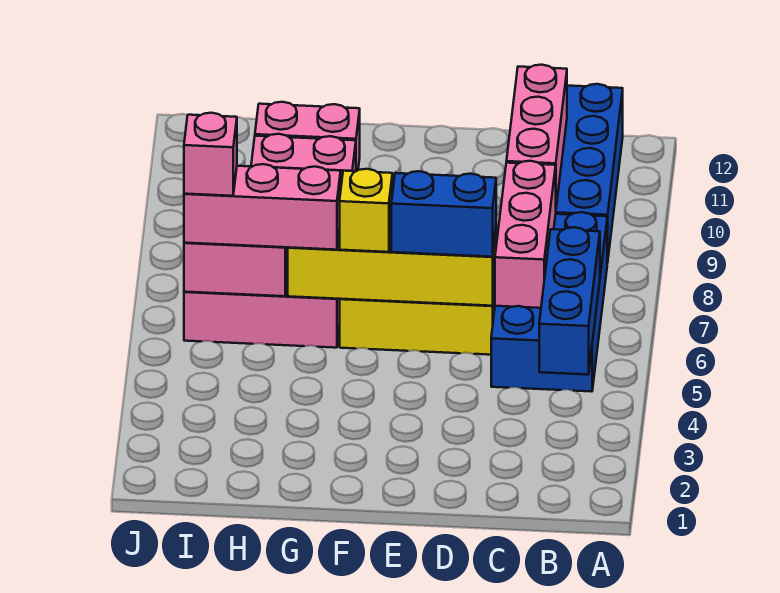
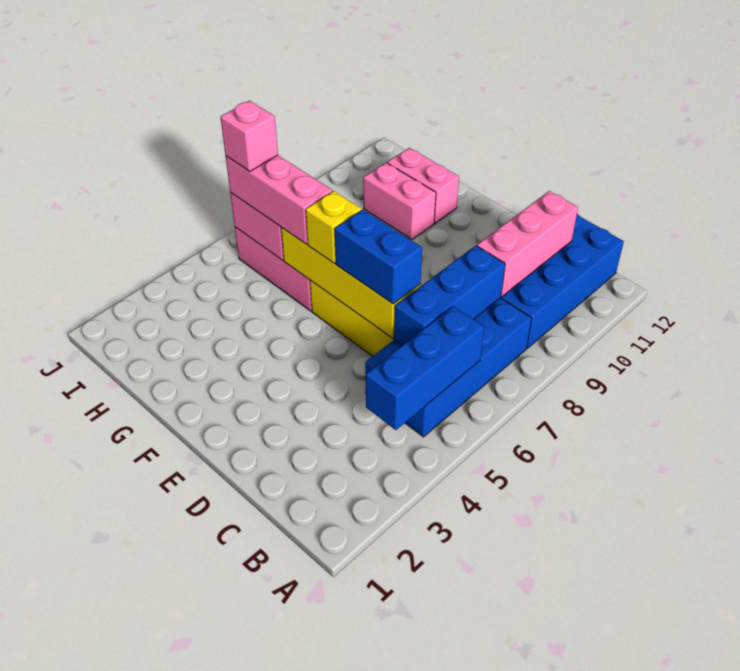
pink 1x3 brick [495,161,556,308] -> blue 1x3 brick [394,246,505,345]

